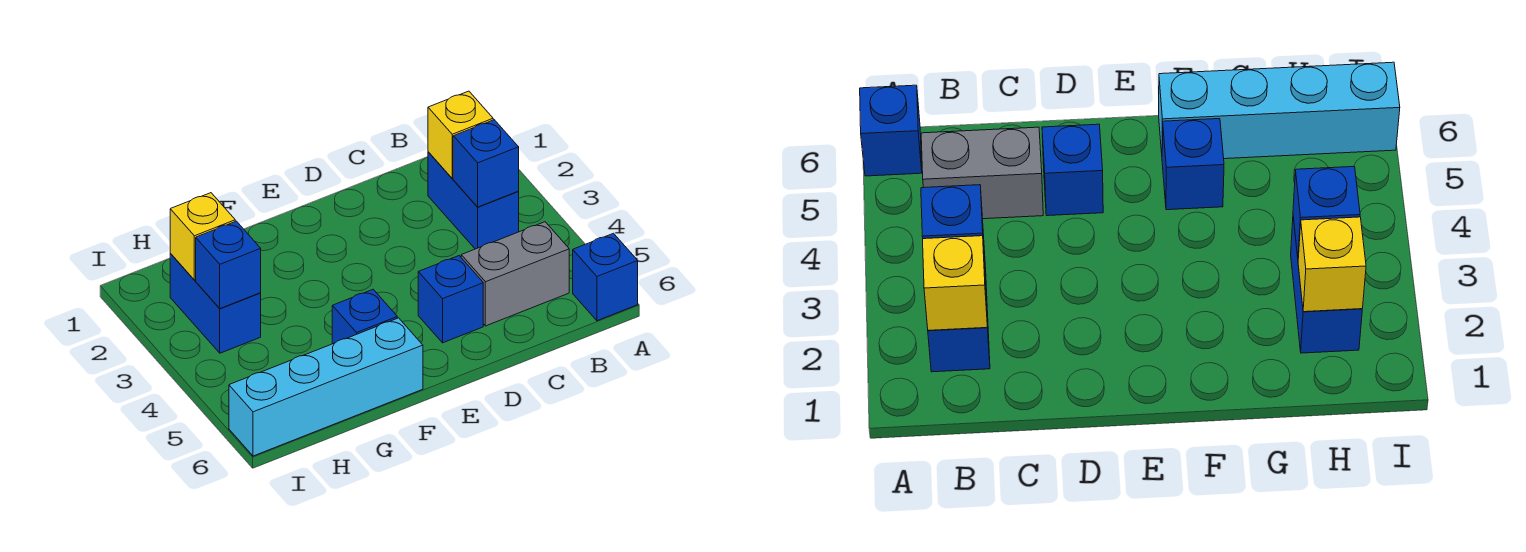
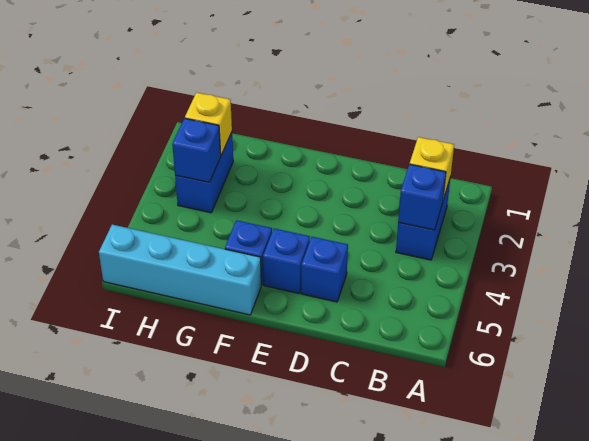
blue 1x1 brick [573,233,638,321] -> blue 1x1 brick moved to [263,228,310,293]
grey 1x2 brick [461,222,569,326] -> none

